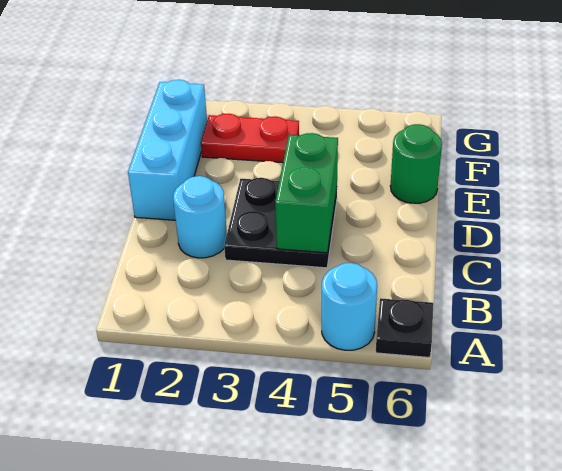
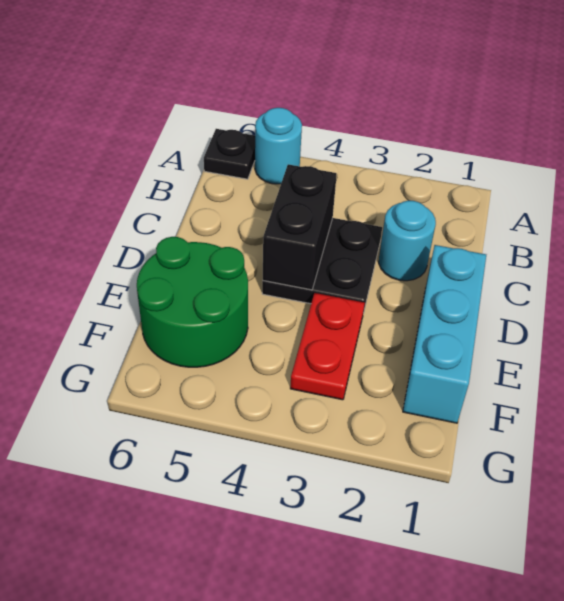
green 1x2 brick [275,133,338,253] -> black 1x2 brick [263,164,337,290]
green 1x1 round brick [390,124,442,203] -> green 2x2 round brick [137,237,248,367]
red 1x2 plate [201,114,299,163] -> red 1x2 plate turned to [290,293,365,400]

